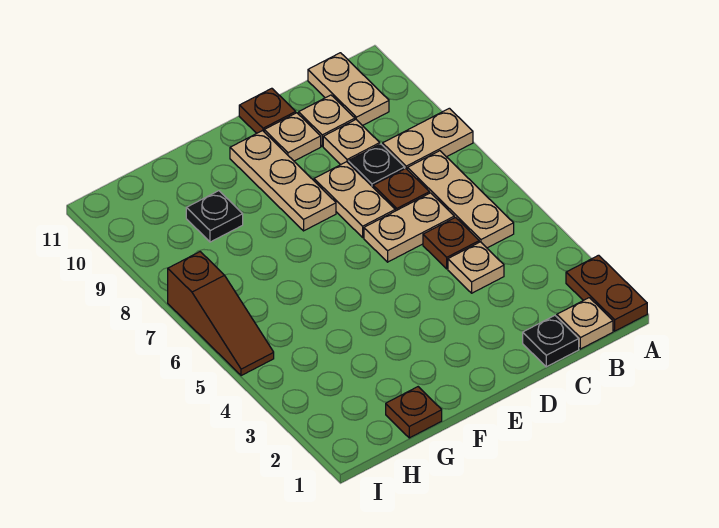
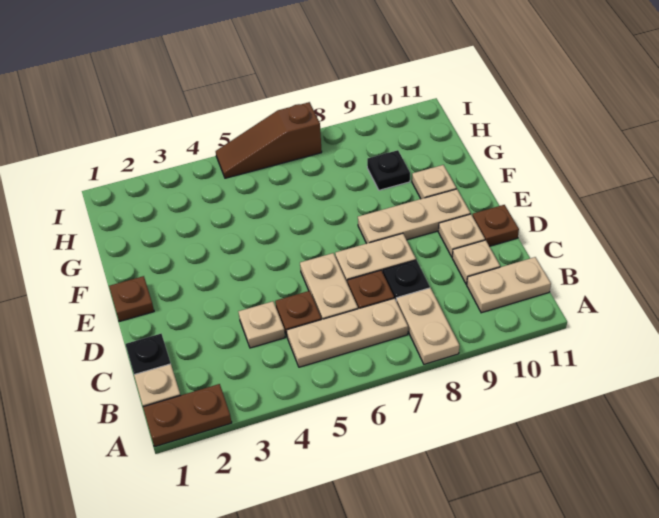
tan 1x1 plate [323,120,380,165] -> tan 1x1 plate moved to [412,165,456,199]
brown 1x1 plate [386,387,442,438] -> brown 1x1 plate moved to [109,276,154,322]

